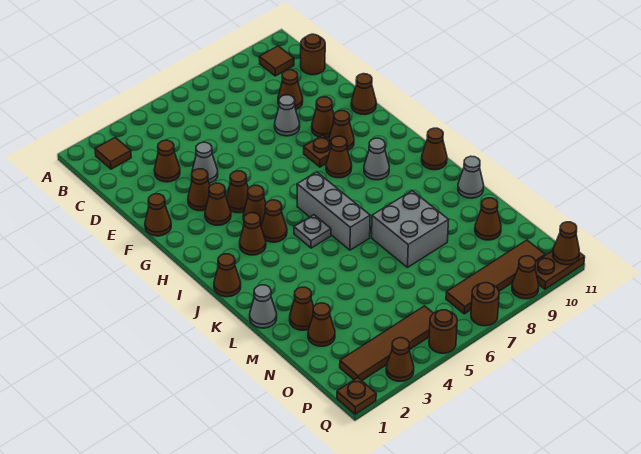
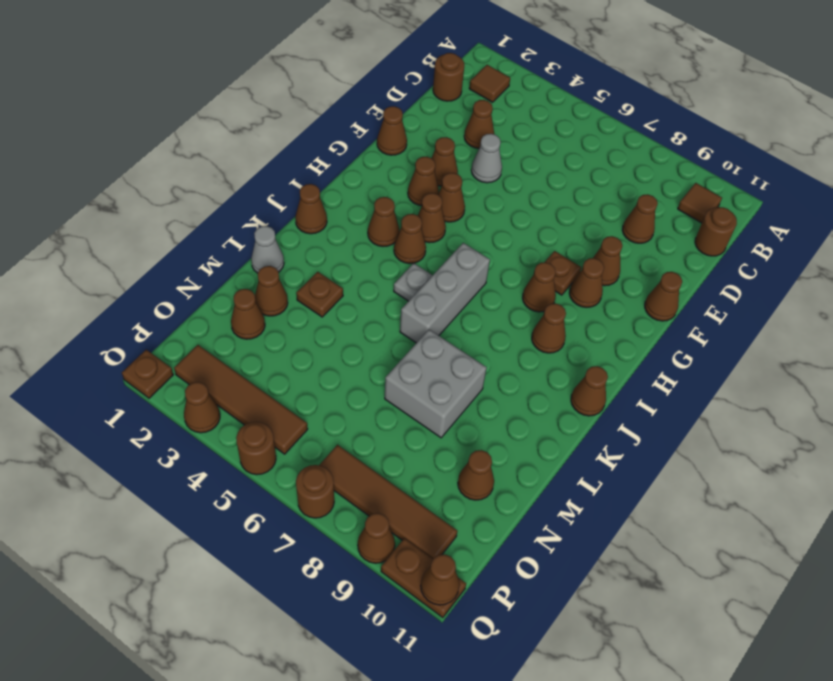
none -> brown 1x1 round brick [433,53,464,101]
grey 1x1 cone [275,95,300,136] -> none
grey 1x1 cone [364,138,389,180] -> brown 1x1 cone [532,303,566,353]
none -> brown 1x1 plate [296,272,343,317]
grey 1x1 cone [458,156,484,198] -> none

